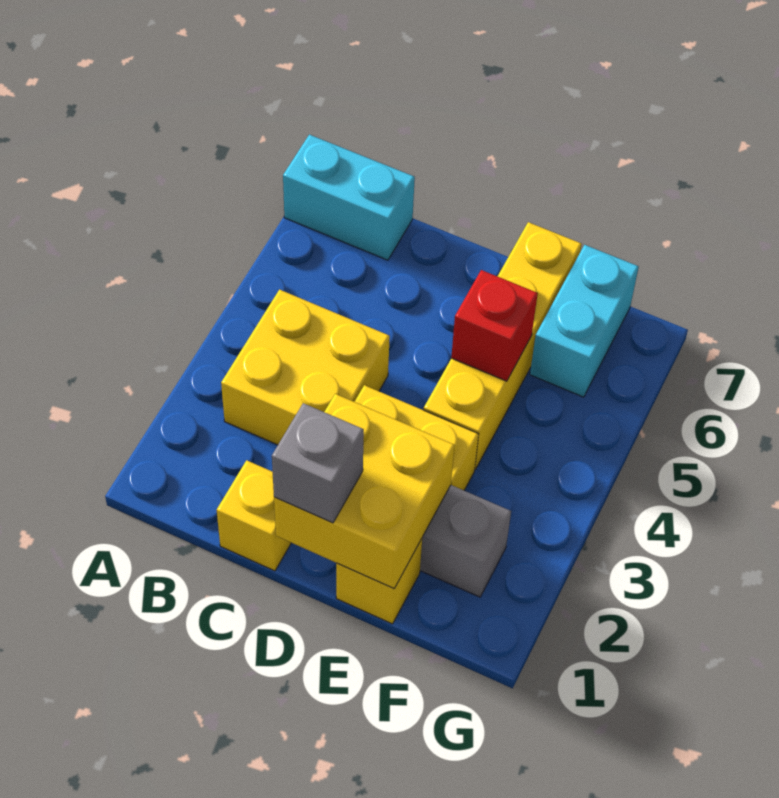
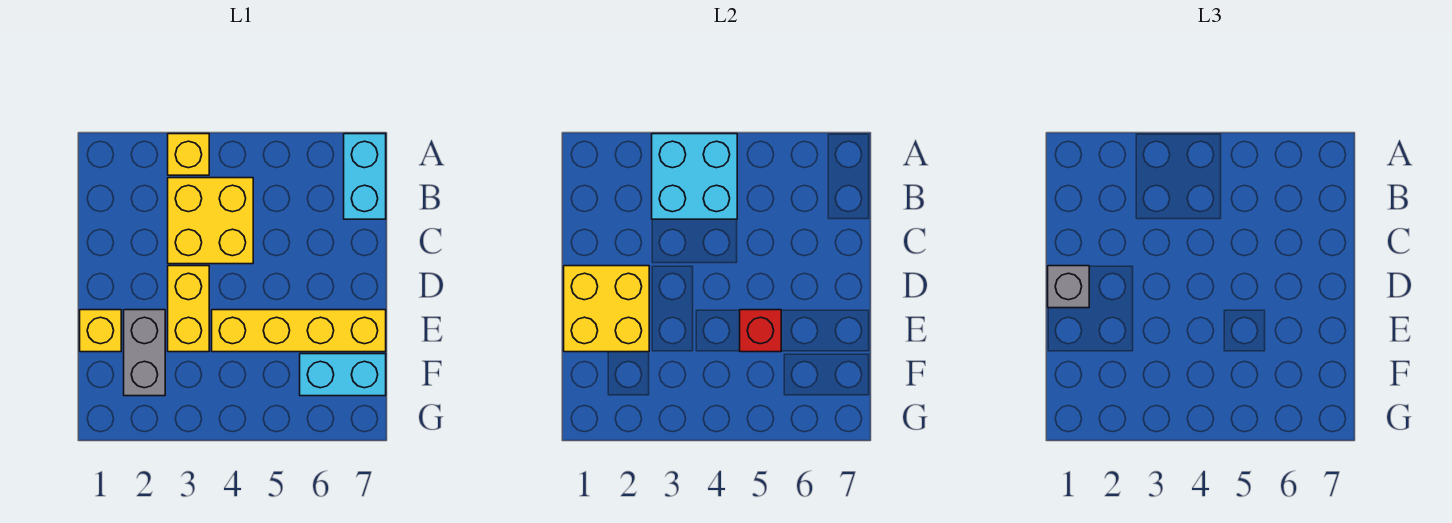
none -> cyan 2x2 brick [652,134,737,219]
yellow 1x1 brick [217,460,291,571] -> yellow 1x1 brick moved to [168,134,209,175]

